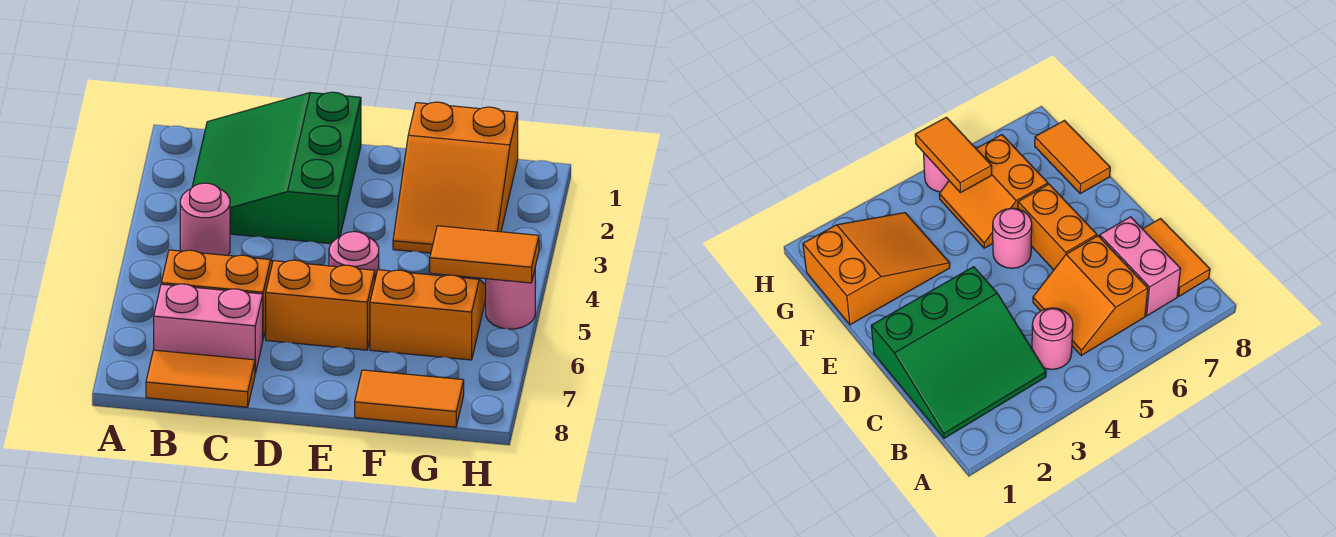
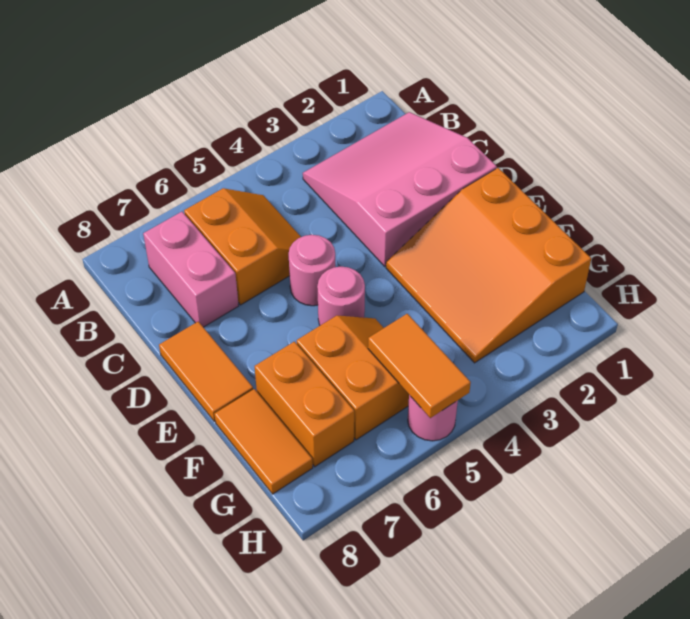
green 3x3 slope [192,92,361,244] -> pink 3x3 slope [303,112,497,266]
pink 1x1 round brick [180,183,230,255] -> pink 1x1 round brick moved to [289,235,335,306]
orange 1x2 tile [146,350,255,407] -> orange 1x2 tile moved to [159,322,253,422]
orange 1x2 brick [266,260,375,350] -> orange 1x2 brick moved to [255,342,354,467]
orange 2x3 slope [393,102,518,253] -> orange 3x3 slope [386,168,591,363]

